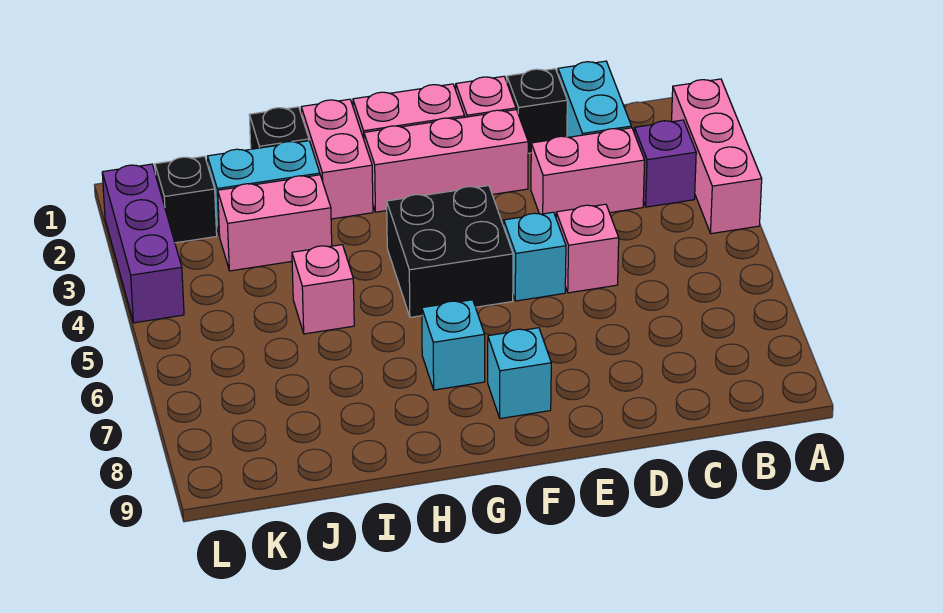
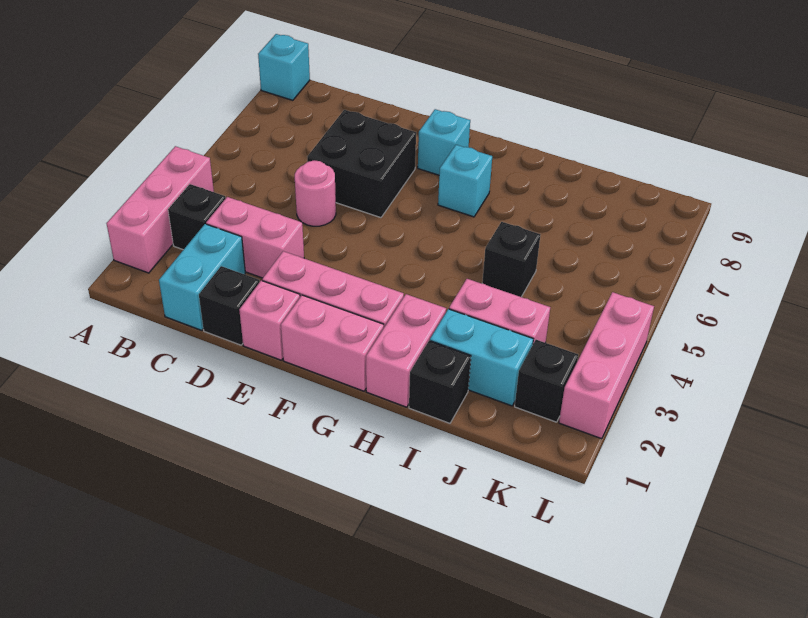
purple 1x1 brick [634,120,696,207] -> black 1x1 brick [168,184,226,250]
pink 1x1 brick [556,204,619,293] -> pink 1x1 round brick [295,160,336,226]
cyan 1x1 brick [504,212,566,301] -> cyan 1x1 brick moved to [258,34,310,100]
black 2x2 brick [387,186,513,317] -> black 2x2 brick moved to [307,110,416,218]
pink 1x1 brick [292,245,354,334] -> black 1x1 brick [482,222,540,297]
purple 1x3 brick [102,164,184,323] -> pink 1x3 brick [559,292,654,439]

